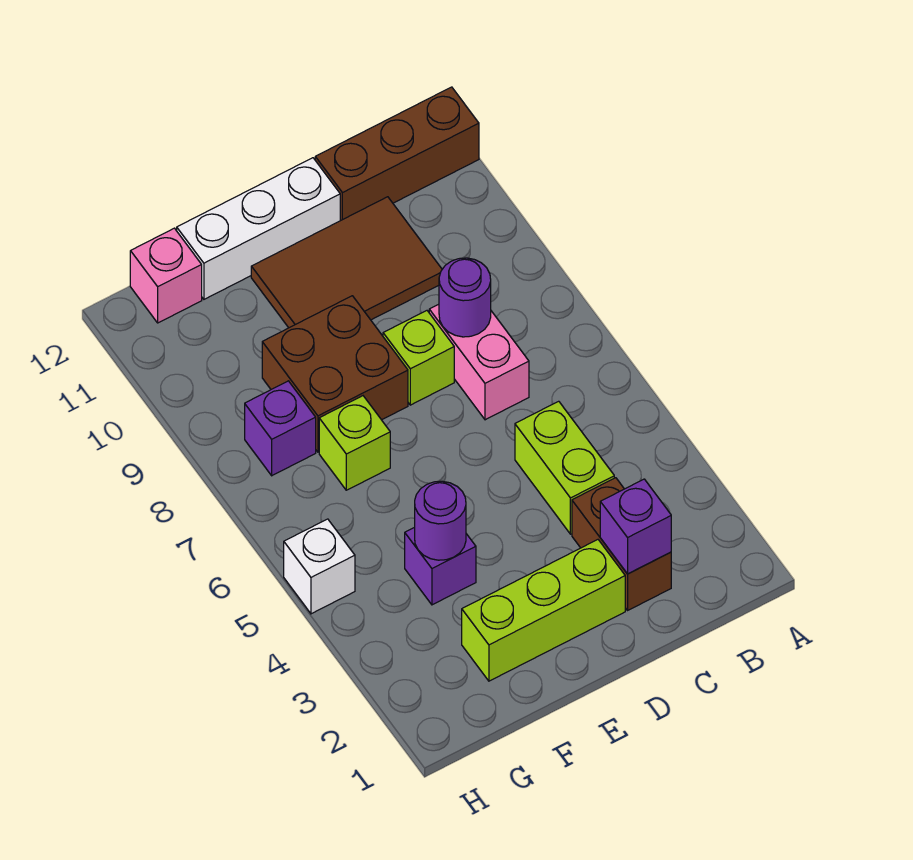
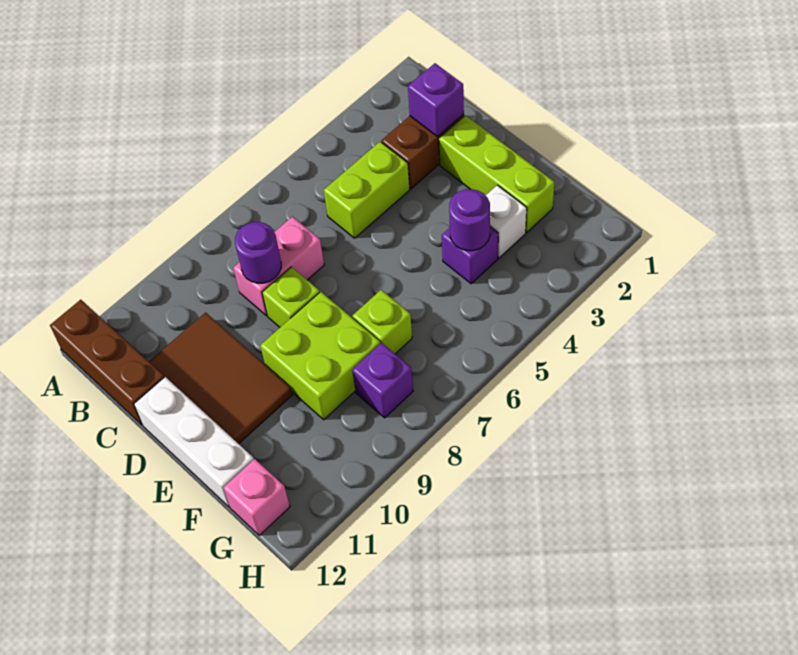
brown 2x2 brick [262,296,408,452] -> lime 2x2 brick [260,292,380,420]
white 1x1 brick [284,519,355,614] -> white 1x1 brick moved to [486,185,527,258]

